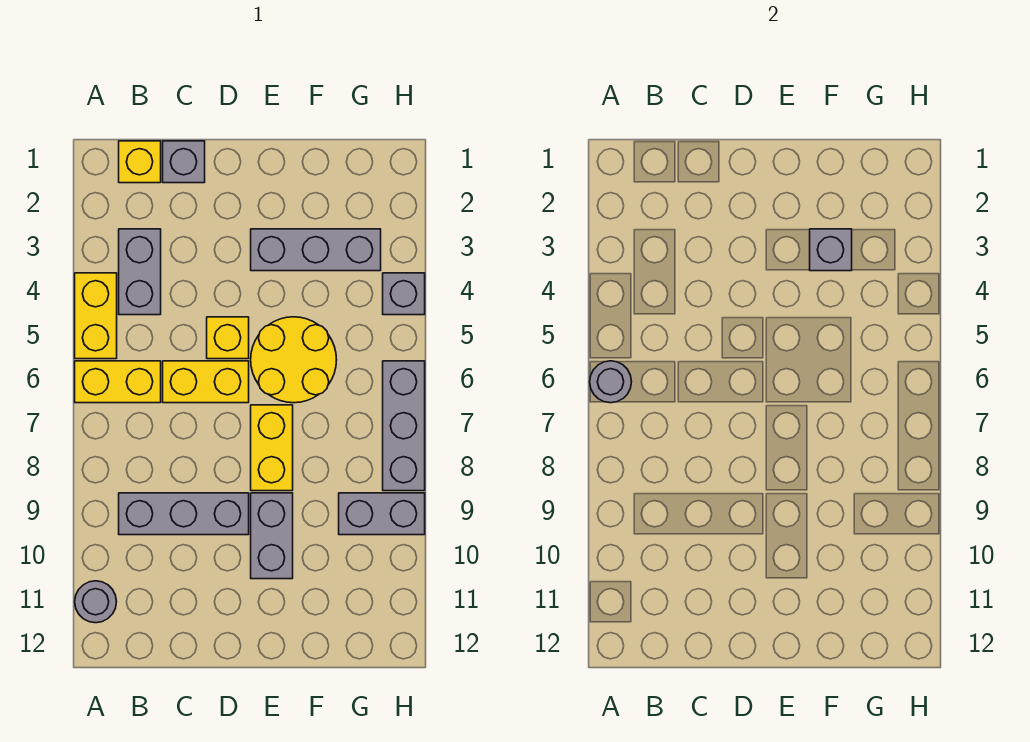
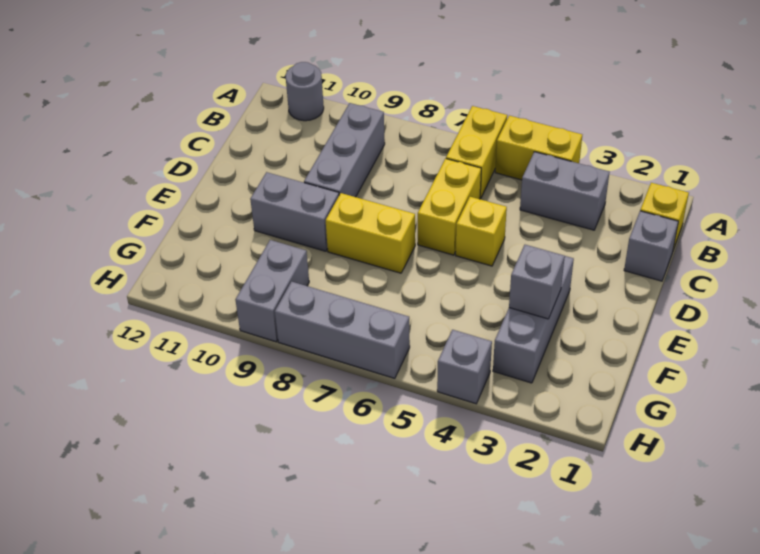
grey 1x1 round brick [590,361,632,403] -> none
yellow 2x2 round brick [251,317,337,403] -> none

